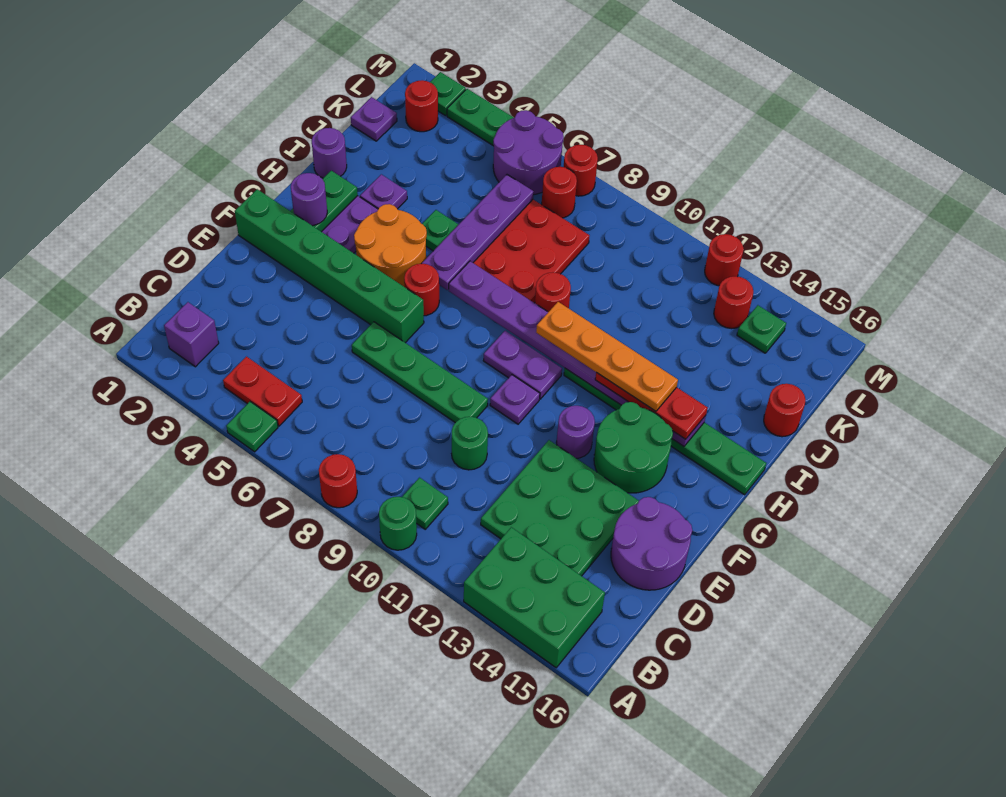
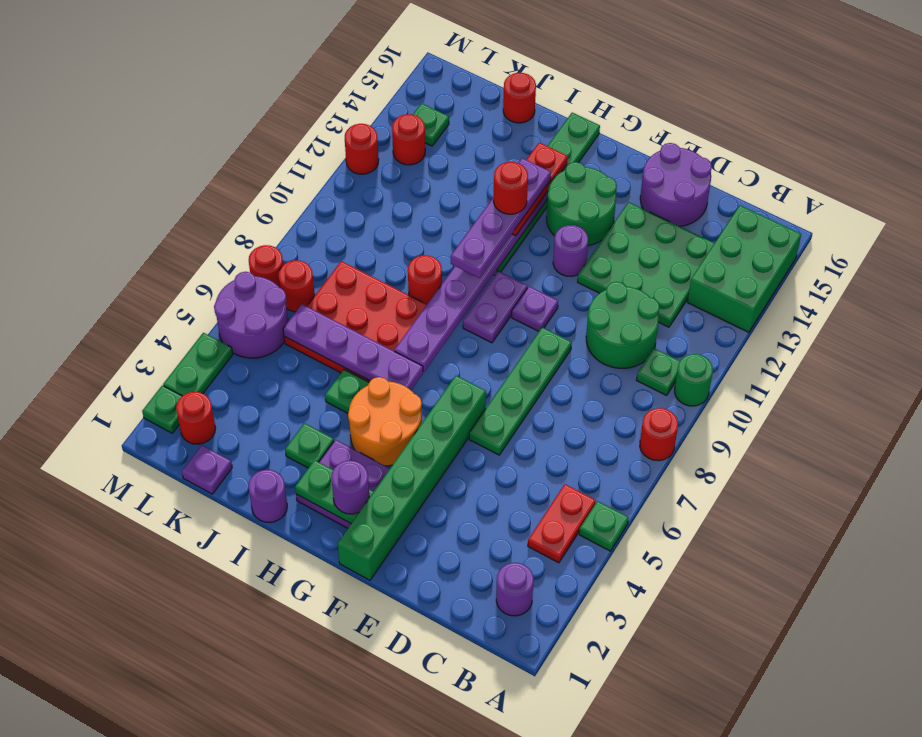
purple 1x1 brick [164,302,219,367] -> purple 1x1 round brick [496,563,534,616]
green 1x1 round brick [452,417,488,470] -> green 2x2 round brick [586,282,660,368]
red 1x1 round brick [404,264,439,316] -> red 1x1 round brick moved to [493,162,528,214]
orange 1x4 plate [536,302,678,411] -> purple 1x4 plate [451,158,551,278]
purple 1x1 plate [360,174,407,209] -> green 1x1 plate [285,423,334,468]

